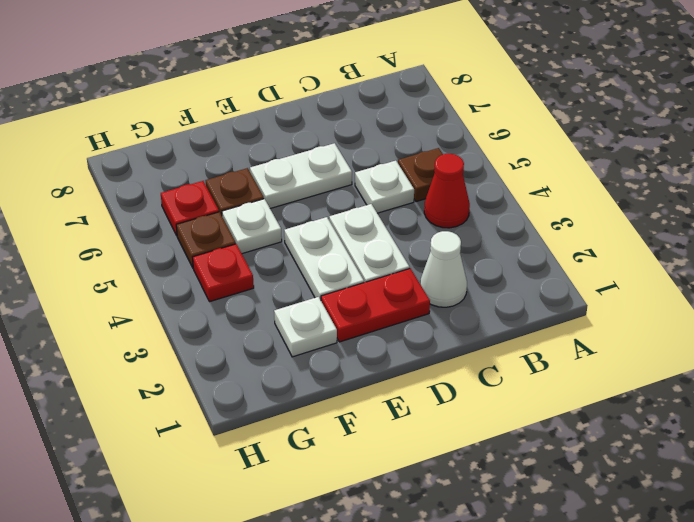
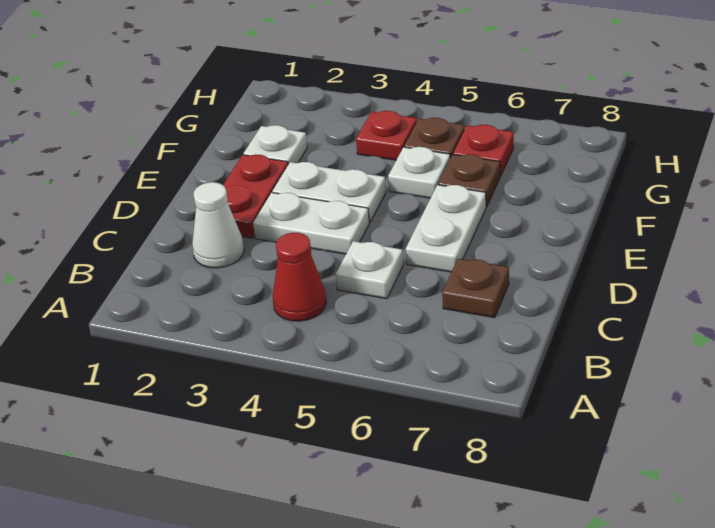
brown 1x1 plate [398,148,443,202] -> brown 1x1 plate moved to [442,259,509,318]

